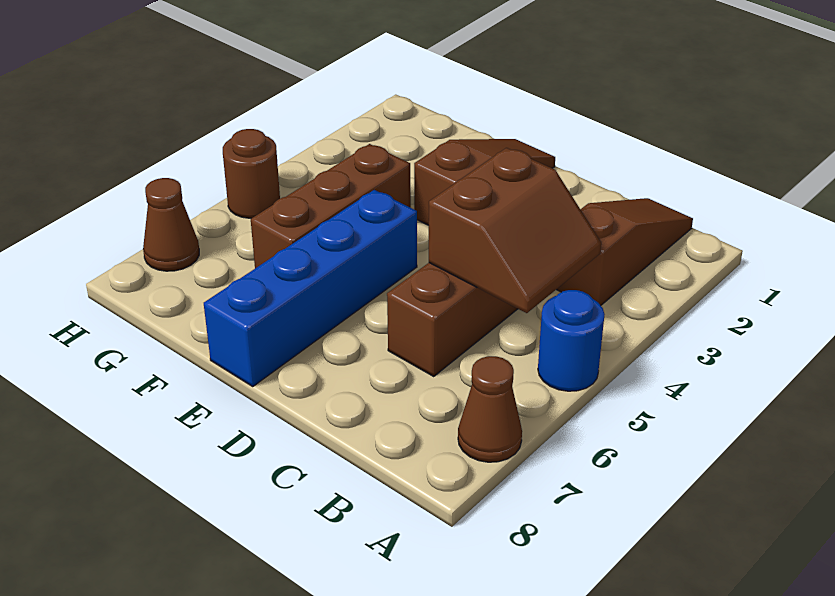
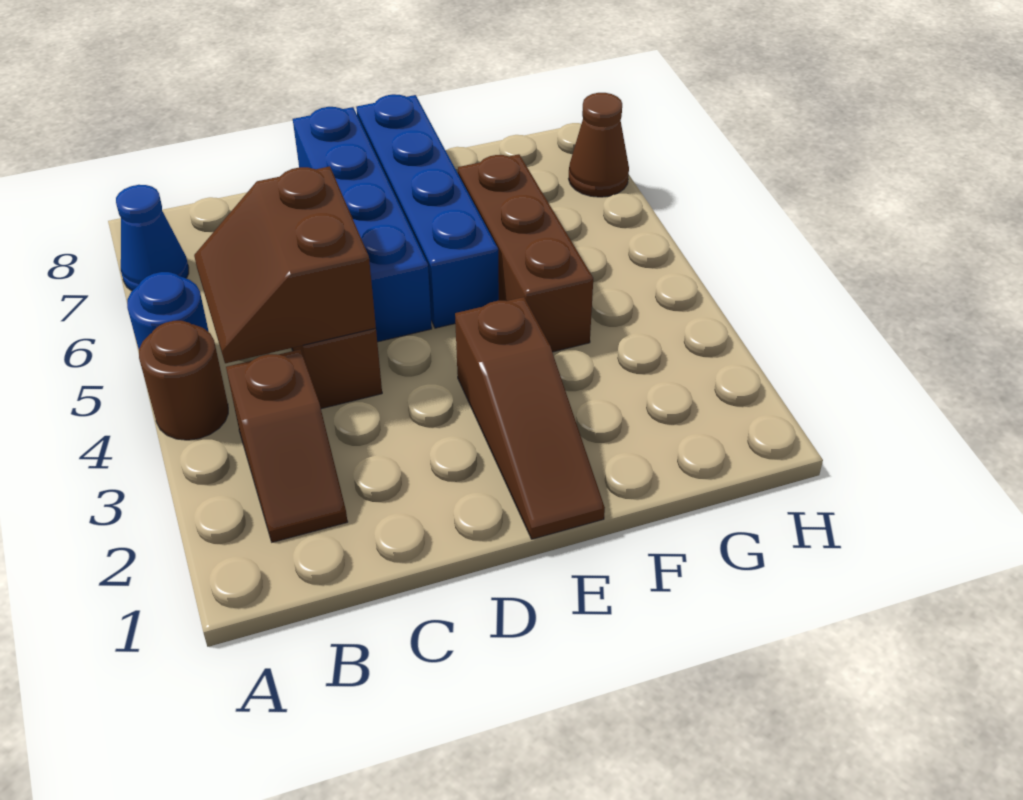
brown 1x1 cone [458,356,522,462] -> blue 1x1 cone [116,185,189,291]
brown 1x3 slope [556,198,693,305] -> brown 1x2 slope [226,350,348,542]
none -> blue 1x4 brick [293,107,432,342]
brown 1x1 round brick [223,129,280,218] -> brown 1x1 round brick moved to [139,321,228,440]

